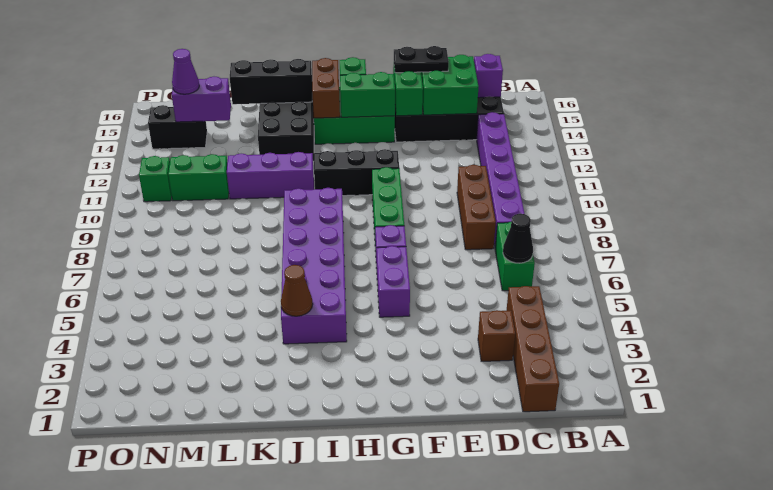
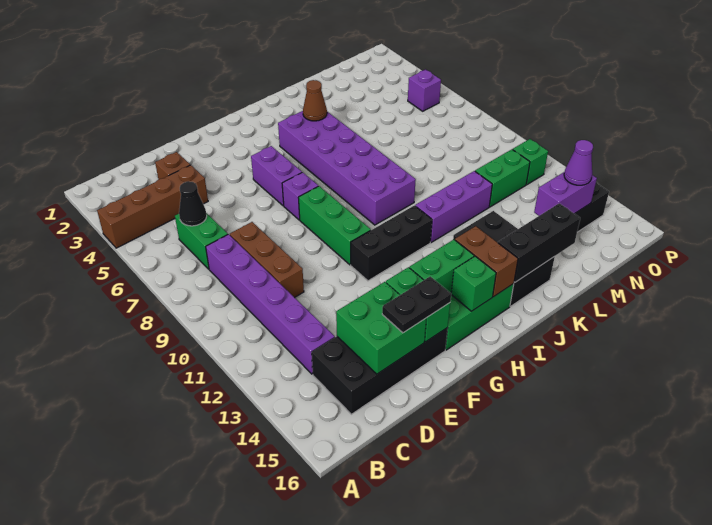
brown 1x4 brick [506,286,559,412] -> brown 1x4 brick turned to [97,165,208,248]
purple 1x1 brick [474,54,503,98] -> purple 1x1 brick moved to [408,69,441,111]

